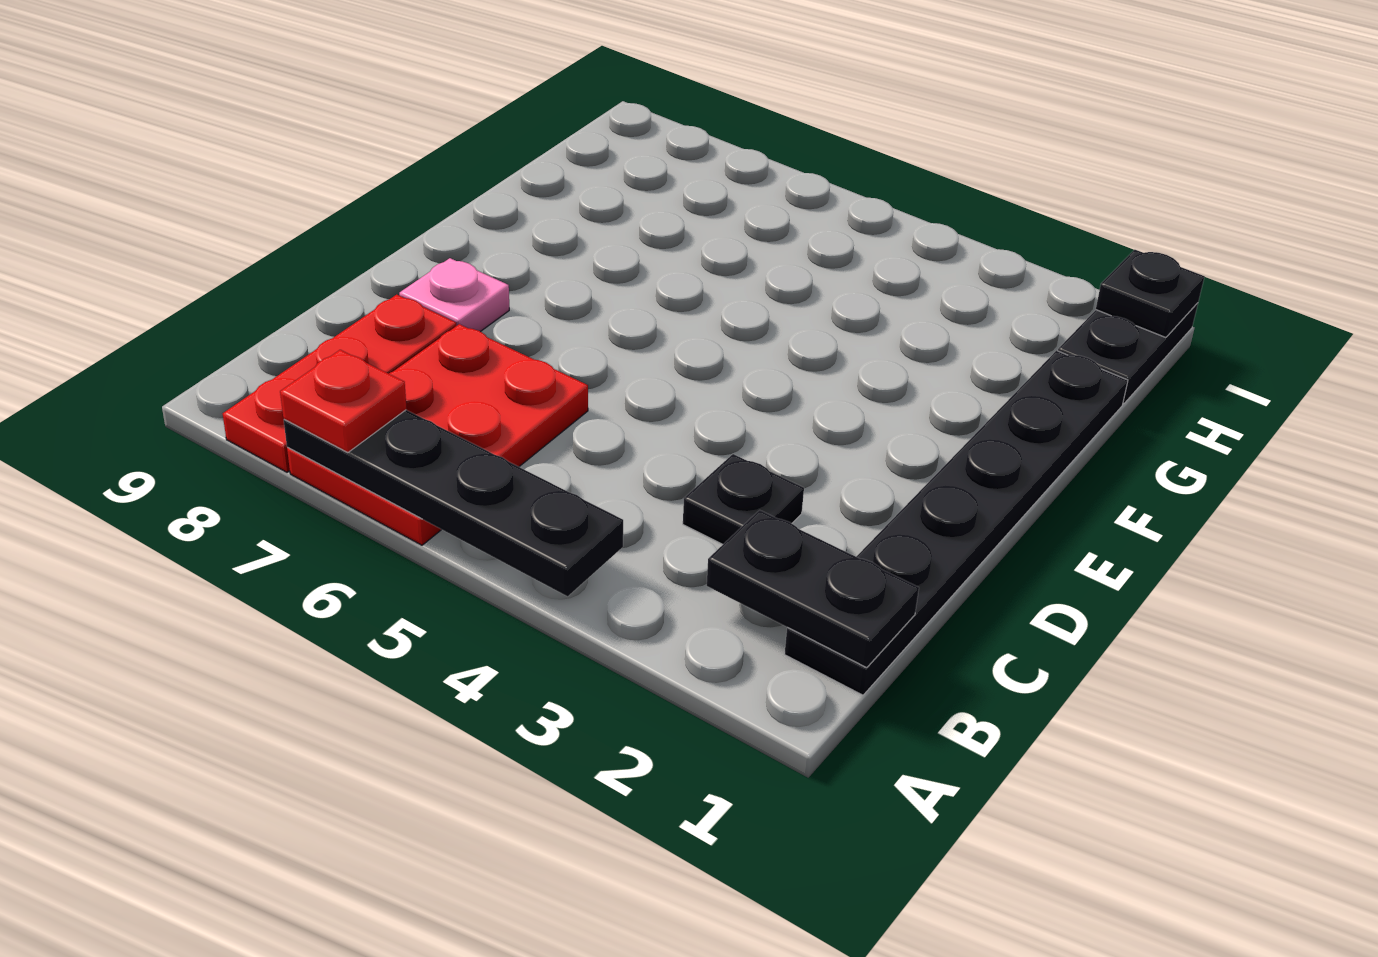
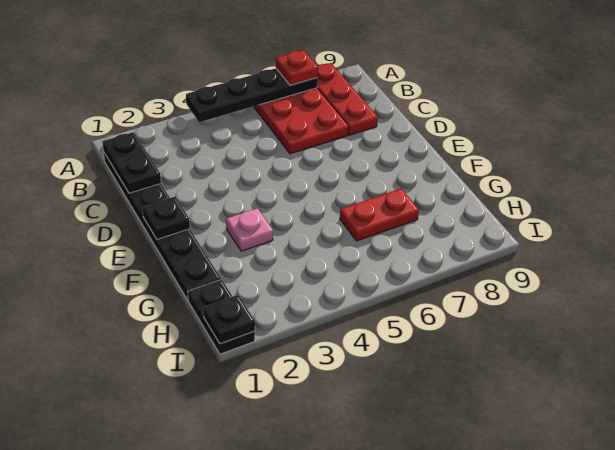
black 1x2 plate [707,510,919,668] -> black 1x2 plate turned to [103,132,161,193]
black 1x1 plate [683,454,804,544] -> black 1x1 plate moved to [143,197,190,239]
pink 1x1 plate [399,258,509,332] -> pink 1x1 plate moved to [226,208,273,251]
none -> red 1x2 plate [340,189,419,241]

